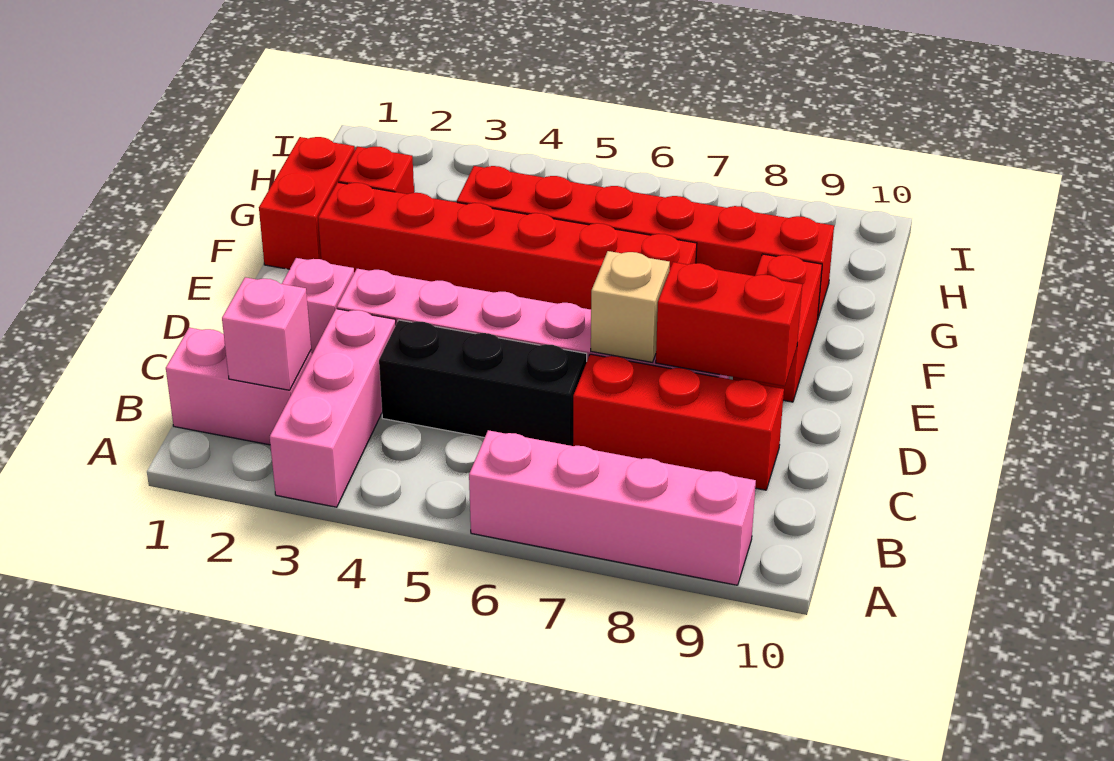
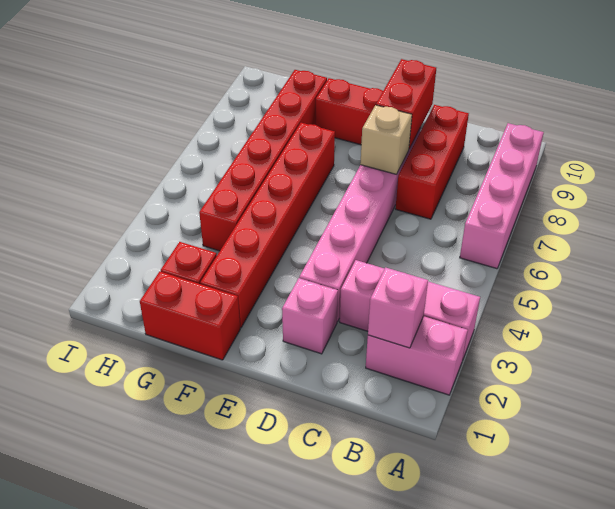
pink 1x2 brick [166,328,312,445] -> pink 1x2 brick turned to [366,316,468,395]
black 1x3 brick [379,320,587,446] -> none

